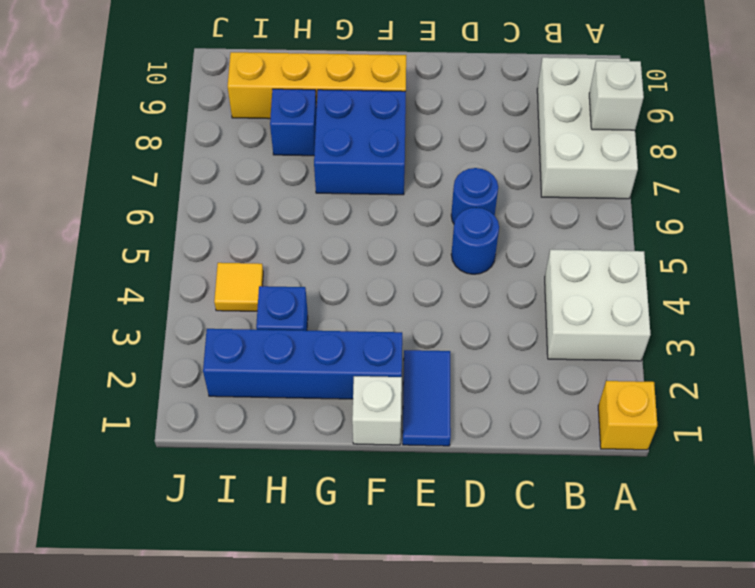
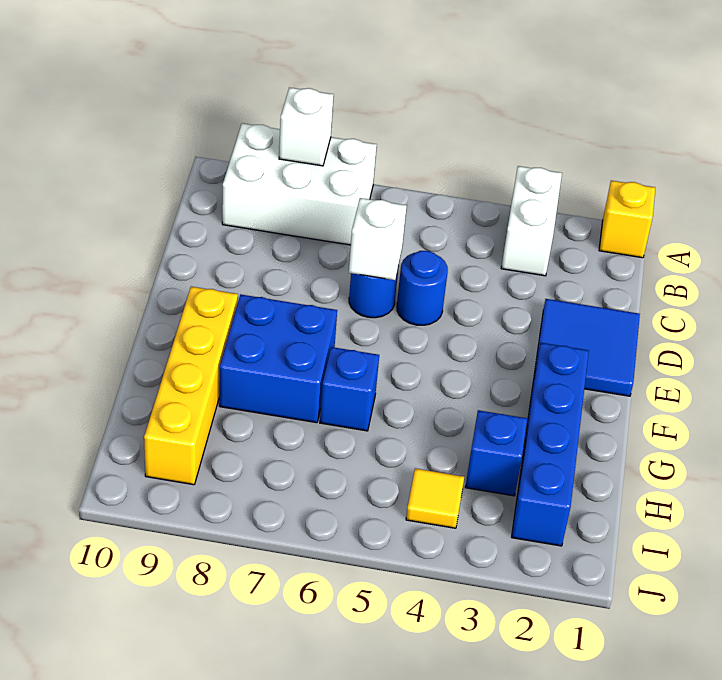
white 2x2 brick [545,250,651,361] -> white 1x2 brick [501,166,562,276]
blue 1x2 tile [403,350,451,446] -> blue 2x2 tile [534,299,640,396]
white 1x1 brick [352,376,402,445] -> white 1x1 brick moved to [349,198,407,280]
blue 1x1 brick [270,89,317,156] -> blue 1x1 brick moved to [320,347,379,431]

